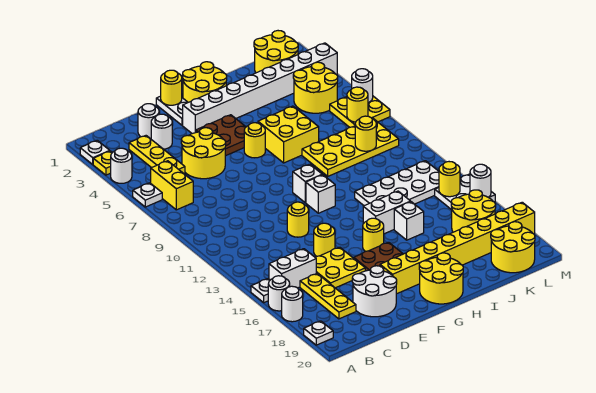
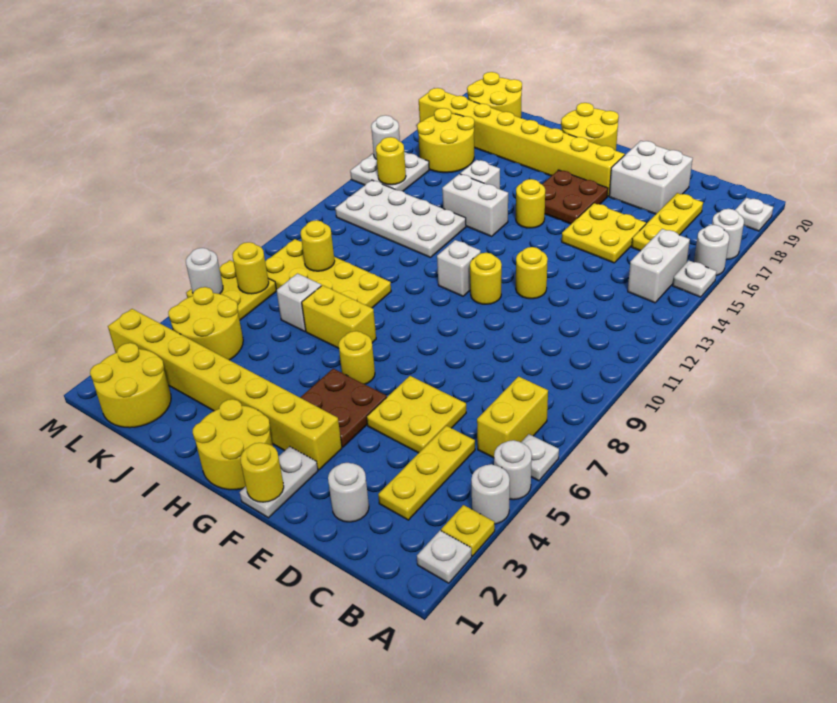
white 1x2 brick [269,249,316,288] -> white 1x2 brick turned to [628,229,690,303]
white 1x1 round brick [151,114,172,149] -> white 1x1 round brick moved to [494,440,532,500]
yellow 2x2 round brick [181,128,226,179] -> yellow 2x2 plate [367,376,466,453]
white 2x2 round brick [352,266,397,317] -> white 2x2 brick [609,141,693,214]
yellow 1x1 round brick [314,223,335,256] -> yellow 1x1 round brick moved to [470,253,502,304]
white 1x8 brick [183,43,337,134] -> yellow 1x8 brick [108,309,342,470]
white 1x1 brick [293,164,322,203] -> white 1x1 brick moved to [276,274,321,331]
yellow 2x2 brick [258,106,319,163] -> yellow 1x2 brick [302,285,376,348]

